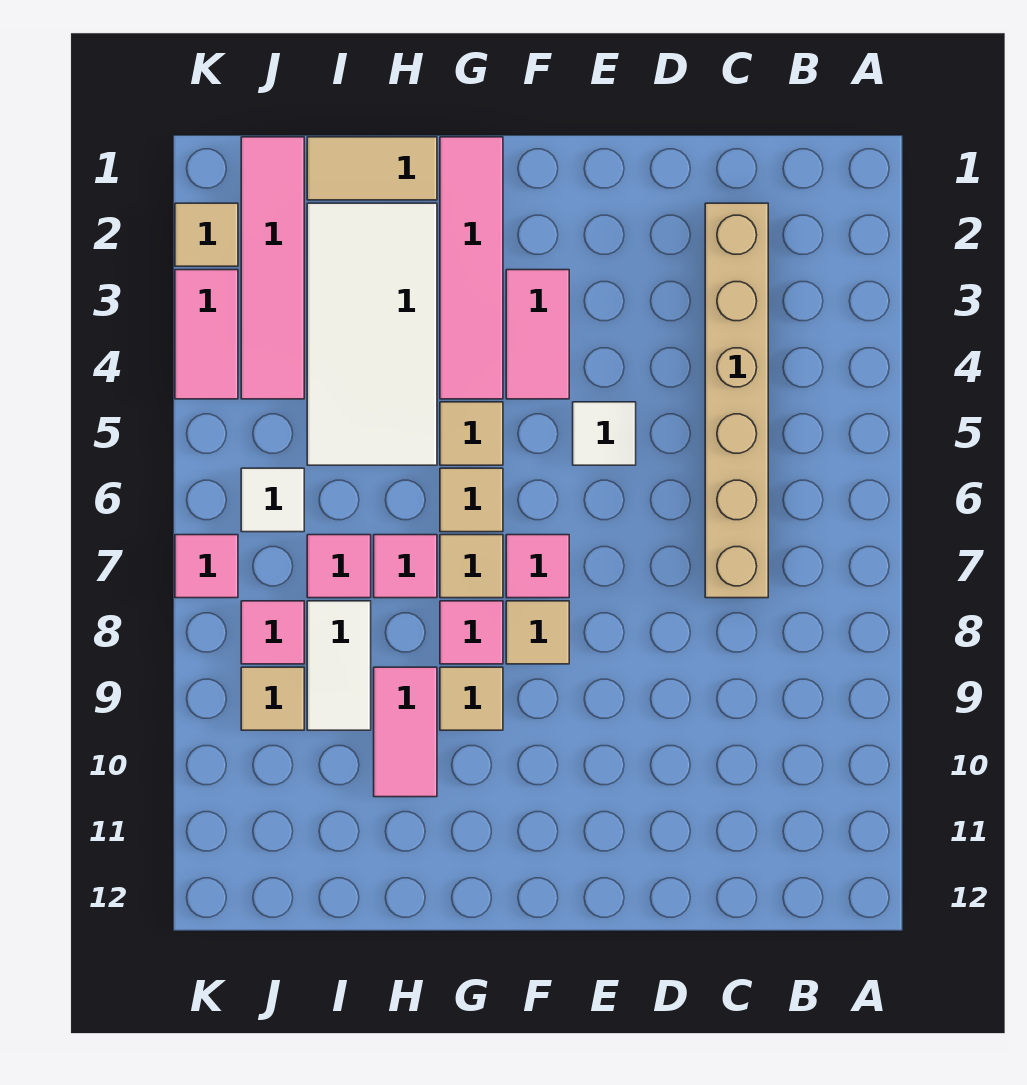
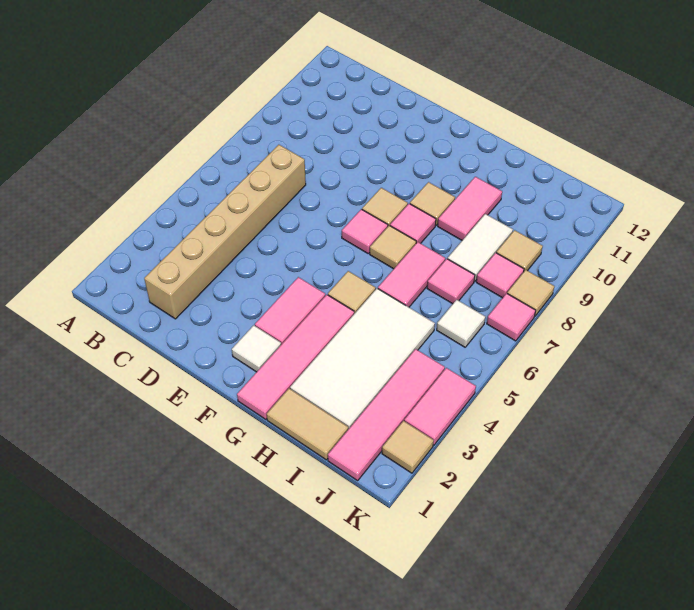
white 1x1 tile [573,402,636,465] -> white 1x1 tile moved to [232,325,281,372]
tan 1x1 tile [440,468,503,532] -> tan 1x1 tile moved to [507,270,554,316]
pink 1x1 tile [374,535,437,598] -> pink 1x2 tile [378,242,445,307]

